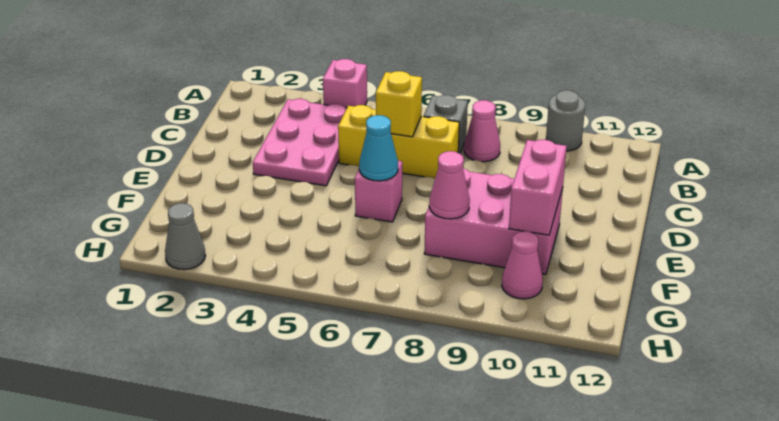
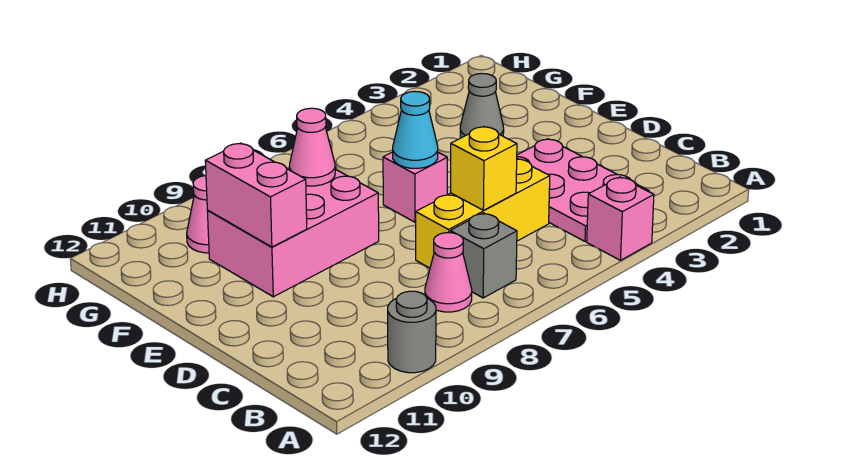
grey 1x1 cone [165,203,206,270] -> grey 1x1 cone moved to [460,73,504,138]

